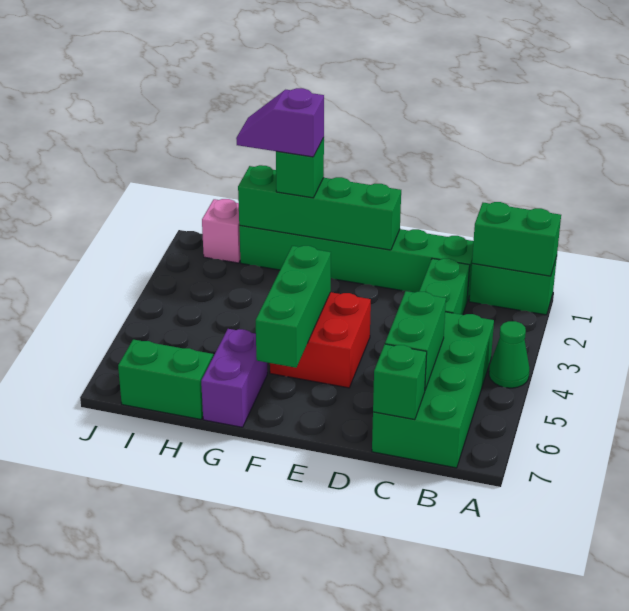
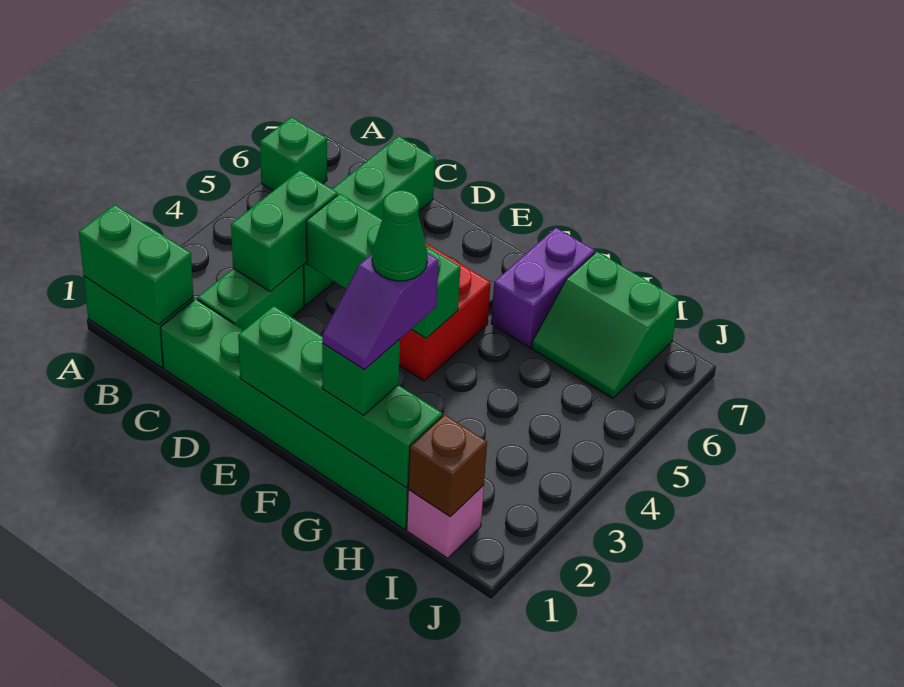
green 1x1 cone [489,321,529,388] -> green 1x1 cone moved to [372,190,428,281]
green 2x4 brick [372,312,494,468] -> green 1x4 brick [303,136,435,306]
green 1x2 brick [385,291,446,390] -> green 1x2 brick moved to [231,170,338,292]
green 1x1 brick [373,344,427,420] -> green 1x1 brick moved to [260,117,327,191]
green 1x3 brick [256,246,331,368] -> green 1x3 brick turned to [306,194,460,338]
purple 1x2 slope [236,88,324,157] -> purple 1x2 slope turned to [322,253,439,370]
none -> brown 1x1 brick [408,415,487,517]

